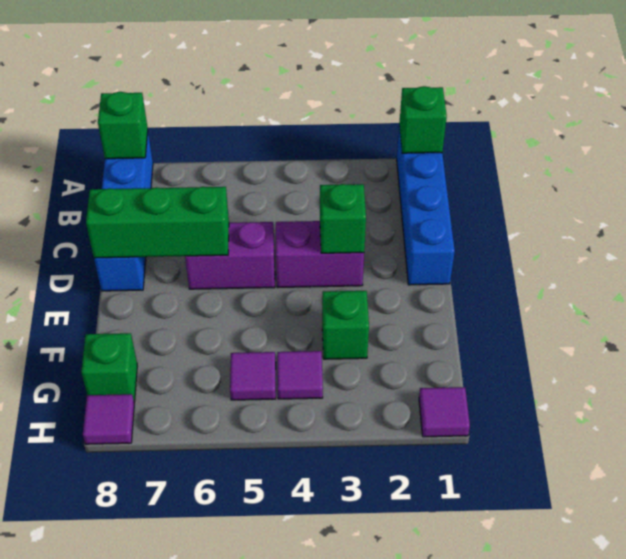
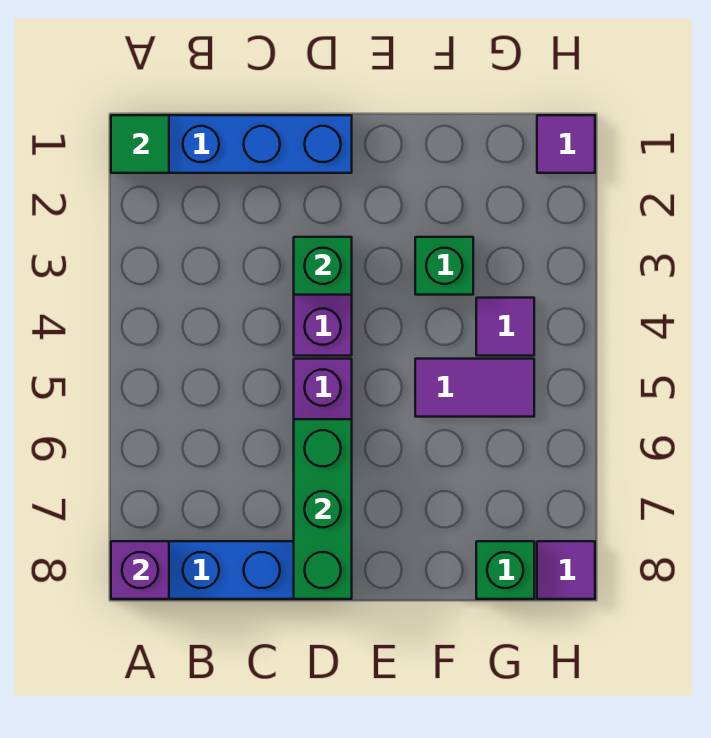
green 1x1 brick [399,86,447,153] -> green 1x1 tile [111,115,169,173]
green 1x1 brick [98,92,148,159] -> purple 1x1 brick [111,541,169,599]
purple 1x1 tile [230,352,276,400] -> purple 1x2 tile [415,359,534,417]

